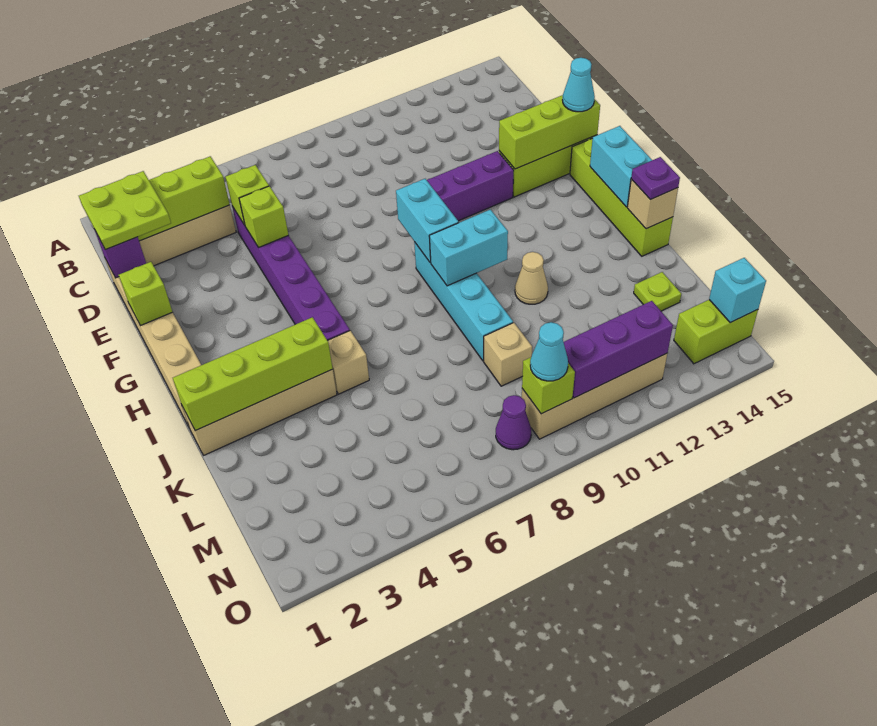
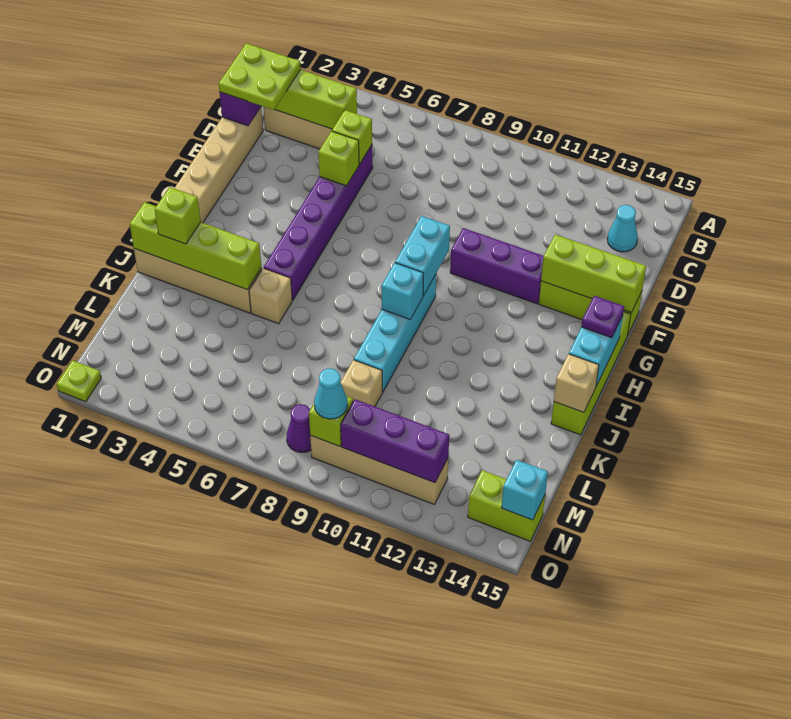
lime 1x1 brick [119,262,172,326] -> lime 1x1 brick moved to [155,187,201,244]
cyan 1x1 cone [563,58,595,112] -> cyan 1x1 cone moved to [607,205,638,252]
cyan 1x2 brick [429,210,508,286] -> cyan 1x1 brick [381,263,424,319]
tan 1x1 cone [515,252,548,304] -> none
purple 1x1 plate [631,157,680,200] -> purple 1x1 plate moved to [582,296,624,338]
lime 1x1 plate [634,272,681,311] -> lime 1x1 plate moved to [57,360,101,402]

